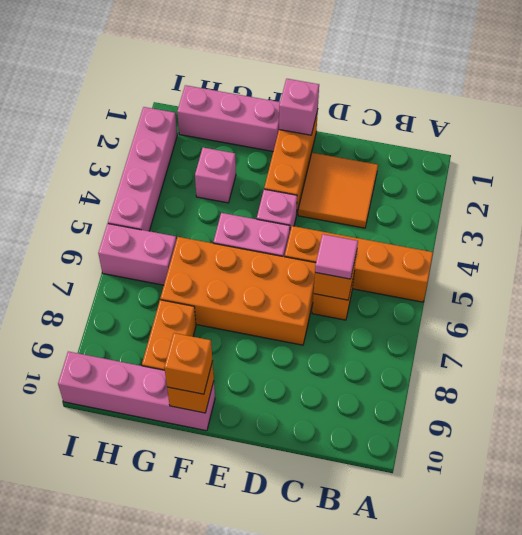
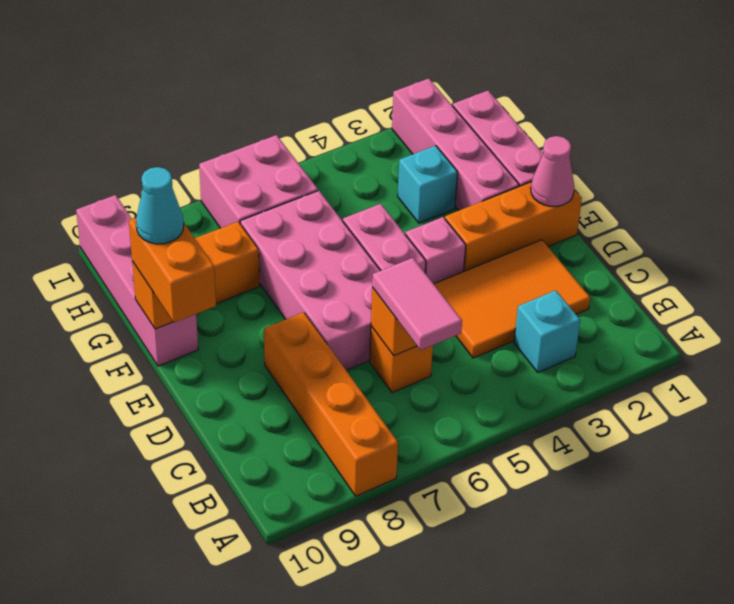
orange 1x4 brick [285,226,433,302] -> orange 1x4 brick moved to [264,312,398,496]
none -> cyan 1x1 brick [514,290,580,372]
orange 2x2 tile [298,153,378,228] -> orange 2x3 tile [434,240,590,358]
pink 1x1 tile [315,234,358,279] -> pink 1x2 tile [372,258,462,350]
orange 2x4 brick [160,237,316,345] -> pink 2x4 brick [240,191,380,370]
pink 1x1 brick [279,79,319,135] -> pink 1x1 cone [531,136,574,206]
orange 1x1 brick [164,333,213,394] -> orange 1x2 brick [129,218,216,323]
none -> cyan 1x1 cone [136,167,184,244]
pink 1x1 brick [195,148,236,203] -> cyan 1x1 brick [398,146,458,223]
pink 1x2 brick [98,224,176,285] -> pink 2x2 brick [199,135,318,228]
pink 1x4 brick [108,107,177,231] -> pink 1x4 brick turned to [392,78,519,210]

